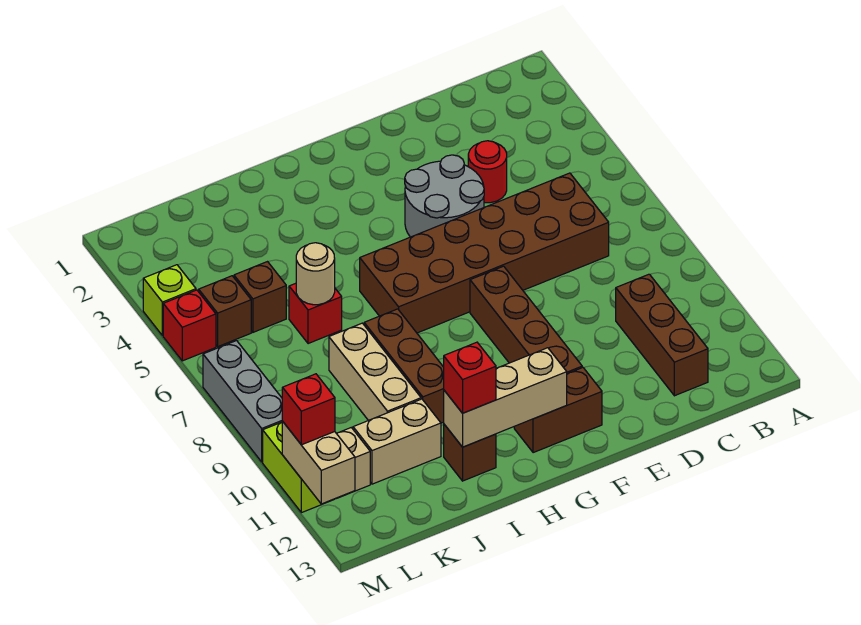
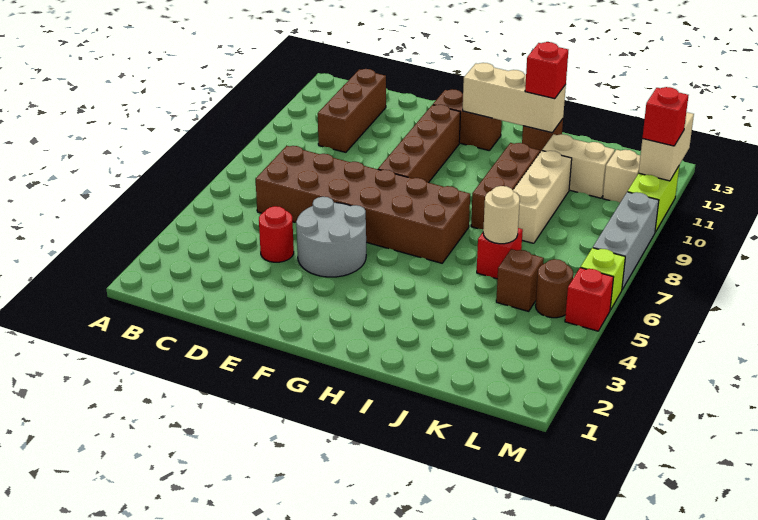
brown 1x1 brick [199,276,251,346] -> brown 1x1 round brick [535,259,573,318]
lime 1x1 brick [143,265,196,336] -> lime 1x1 brick moved to [581,248,625,310]

